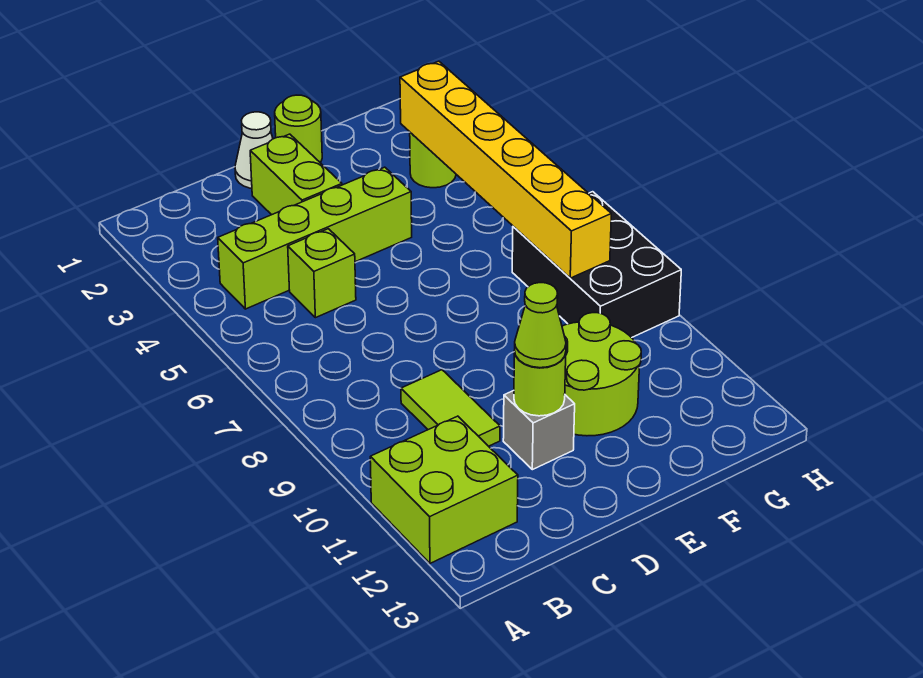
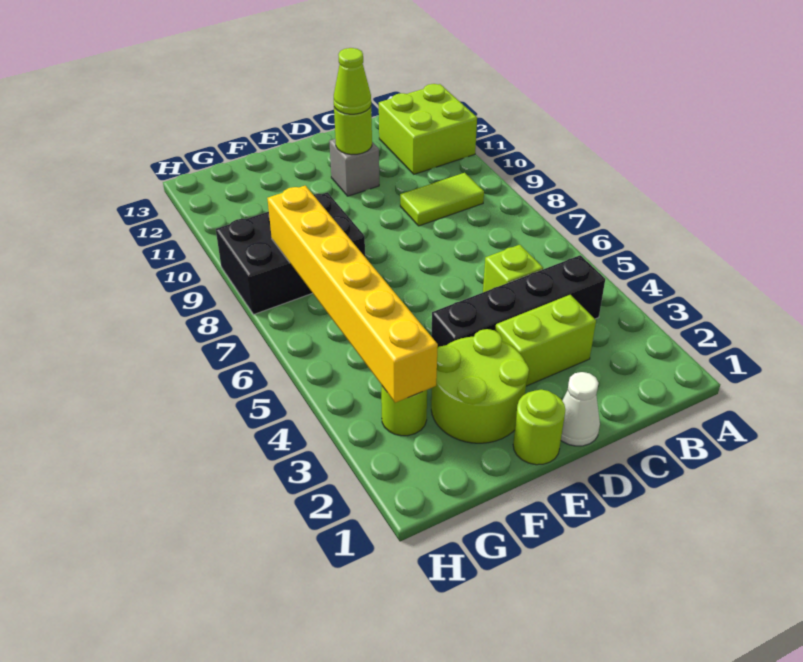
lime 1x4 brick [218,167,412,309] -> black 1x4 brick [431,255,605,348]
lime 1x2 tile [401,370,500,446] -> lime 1x2 tile turned to [400,173,484,226]
lime 1x2 brick [250,134,342,215] -> lime 1x2 brick turned to [495,295,596,386]
lime 2x2 round brick [562,313,641,436] -> lime 2x2 round brick moved to [431,329,529,443]
black 2x3 brick [512,192,681,338] -> black 2x3 brick turned to [216,192,365,315]

